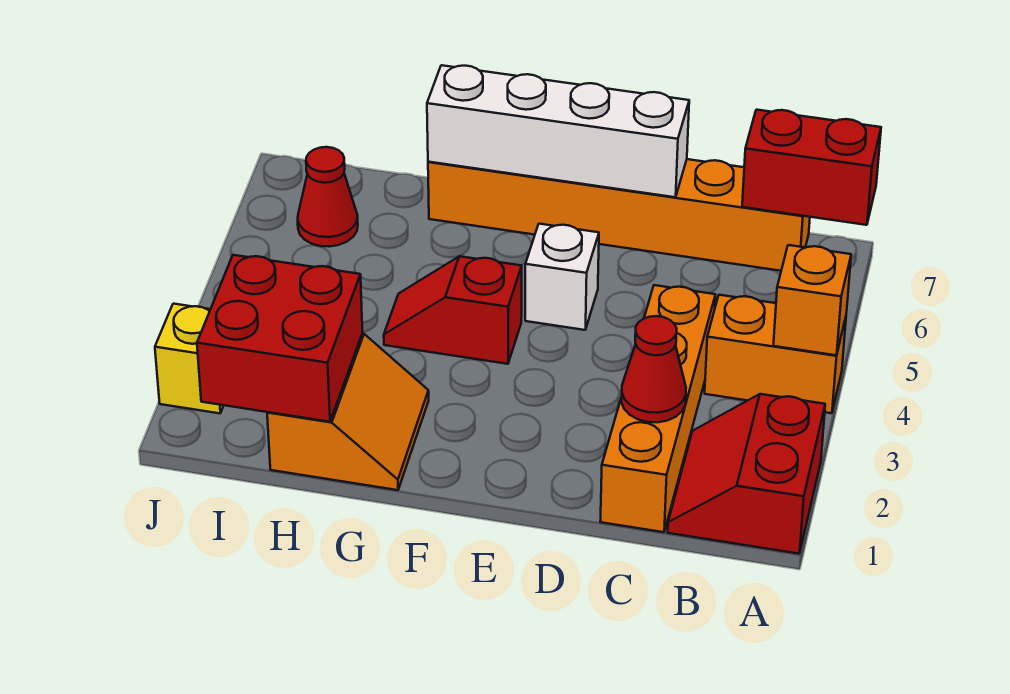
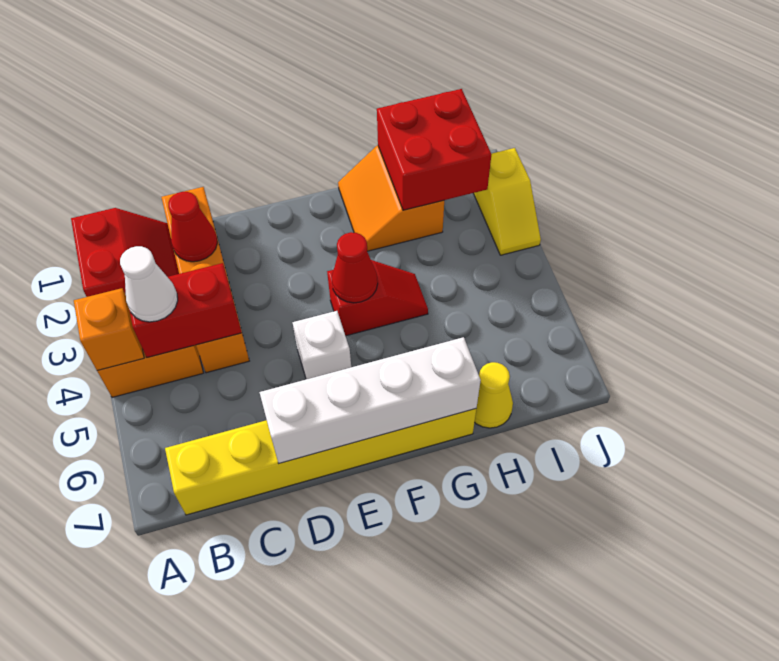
red 1x2 brick [742,110,881,225] -> red 1x2 brick moved to [129,263,242,358]
none -> white 1x1 cone [120,246,178,322]
orange 1x6 brick [428,159,810,271] -> yellow 1x6 brick [165,409,476,515]
none -> yellow 1x1 cone [475,362,513,428]
red 1x1 cone [298,147,358,247] -> red 1x1 cone moved to [332,232,378,303]

